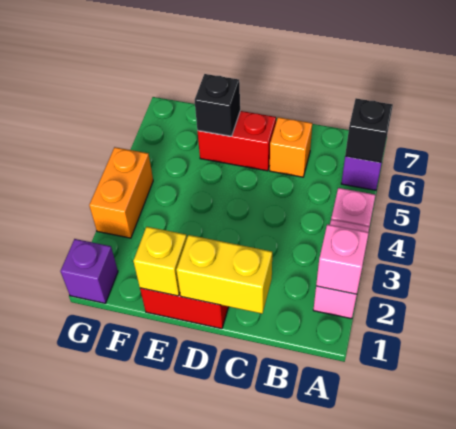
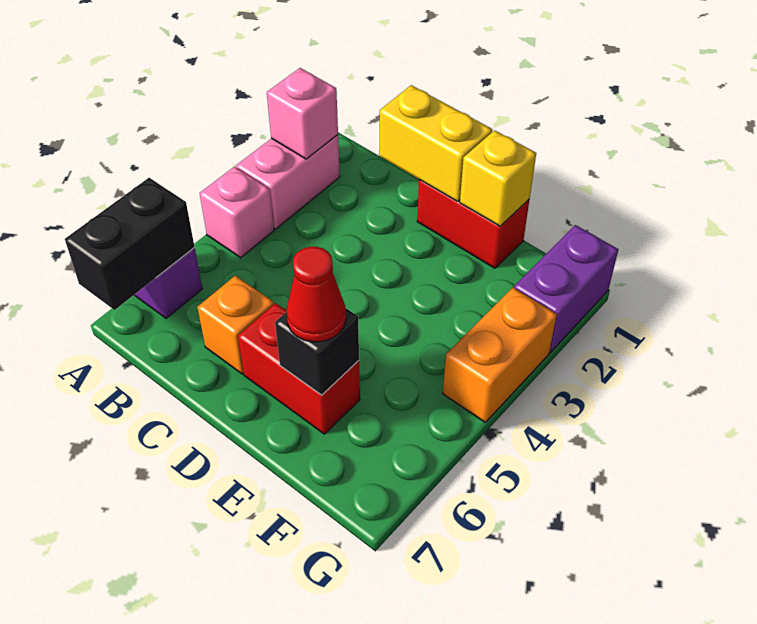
black 1x1 brick [345,98,393,163] -> black 1x2 brick [65,178,194,310]
none -> red 1x1 cone [286,247,346,342]
purple 1x1 brick [61,239,118,303] -> purple 1x2 brick [514,225,618,352]

